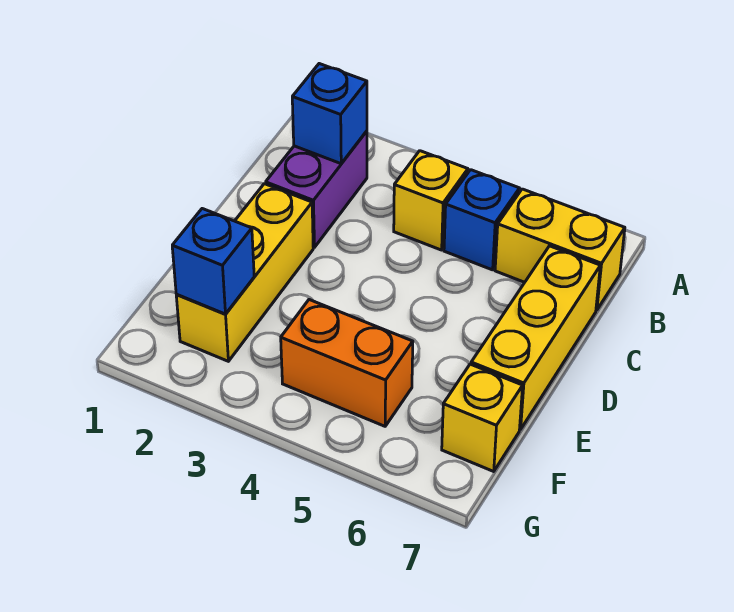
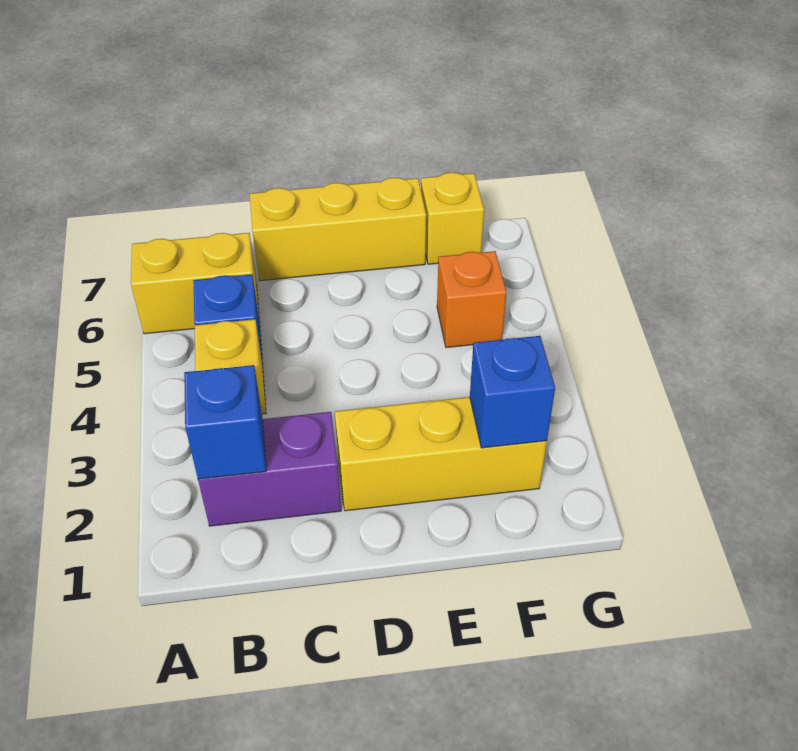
yellow 1x2 brick [495,189,625,310] -> yellow 1x2 brick turned to [131,233,259,334]
orange 1x2 brick [281,300,413,426] -> orange 1x1 brick [437,251,507,348]

